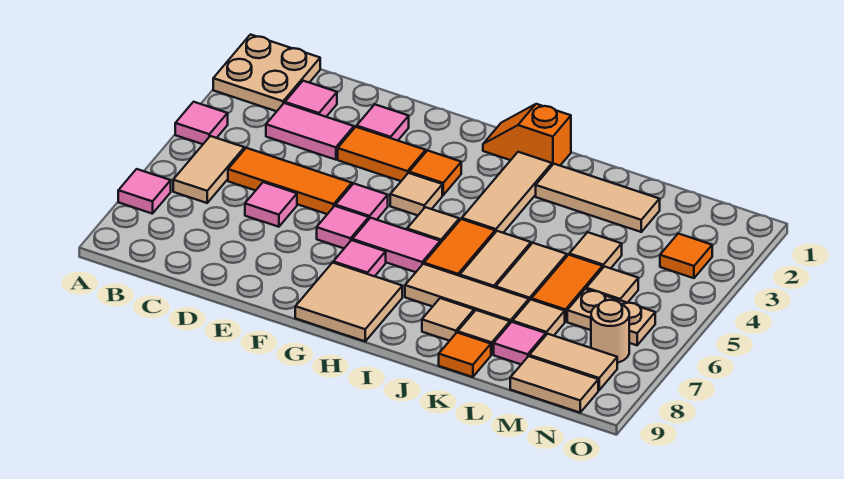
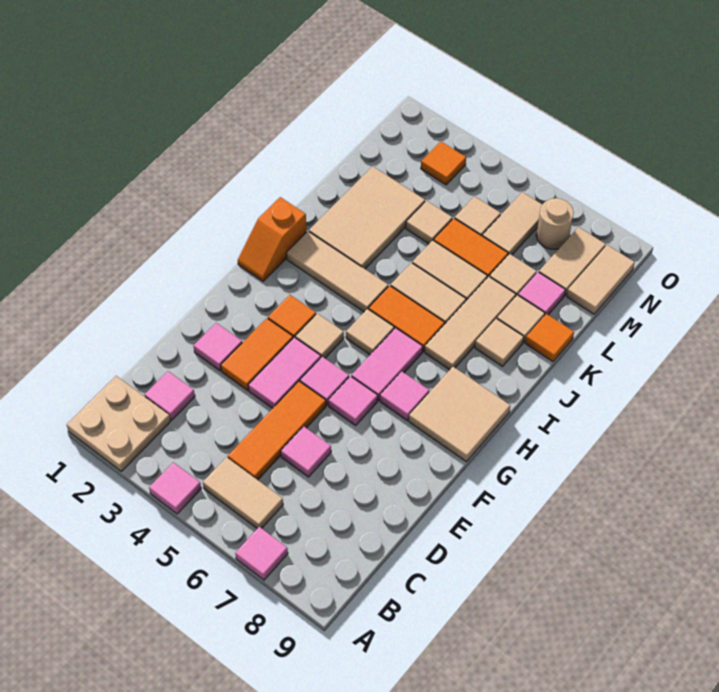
pink 1x2 tile [266,103,354,160] -> pink 1x2 tile moved to [248,337,321,408]
tan 1x3 tile [536,164,660,232] -> tan 2x3 tile [309,166,425,269]
tan 1x2 plate [567,289,655,345] -> tan 1x2 tile [482,192,542,255]

